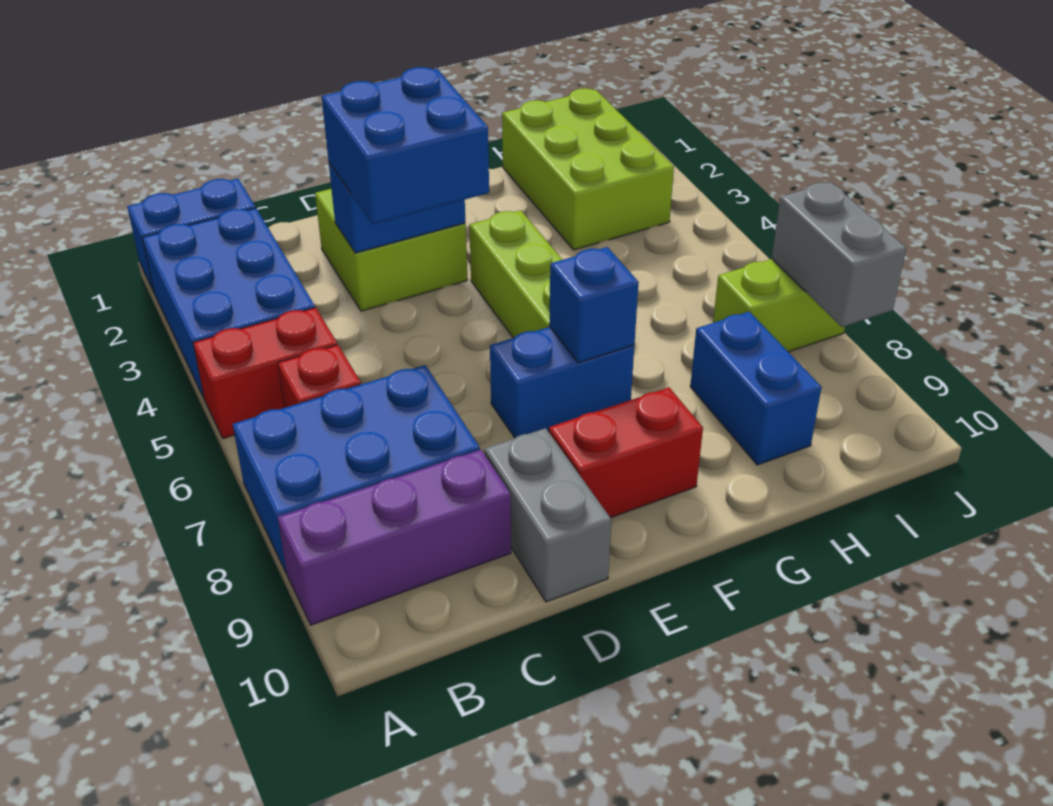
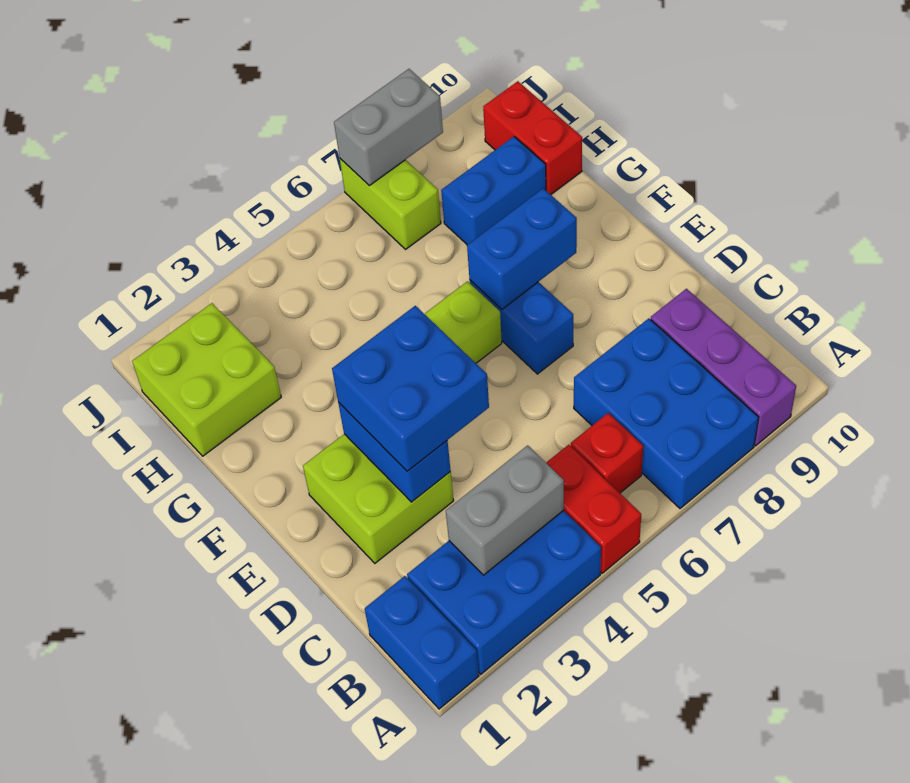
grey 1x2 brick [484,428,611,602] -> grey 1x2 brick moved to [446,445,564,575]
red 1x2 brick [549,388,703,518] -> red 1x2 brick moved to [483,81,582,195]
blue 1x1 brick [549,247,639,363] -> blue 1x2 brick [467,188,577,309]
lime 2x3 brick [502,88,674,250] -> lime 2x2 brick [132,303,281,456]

